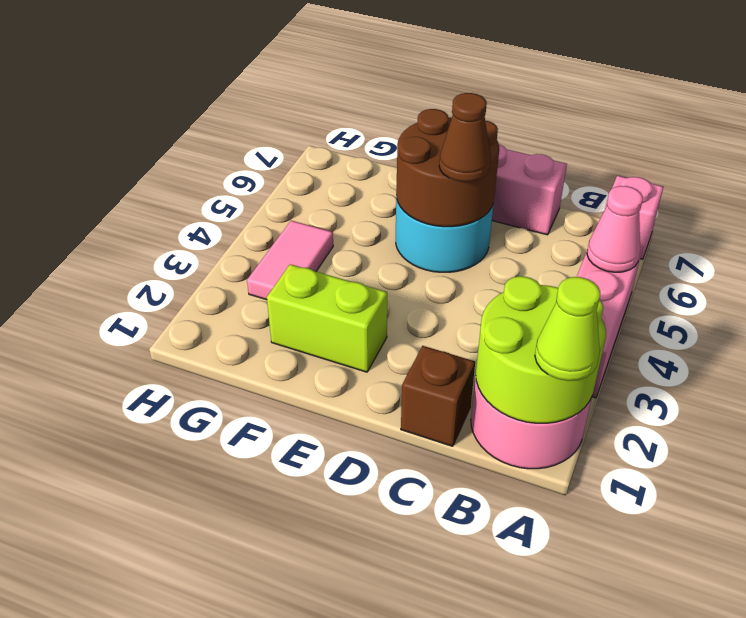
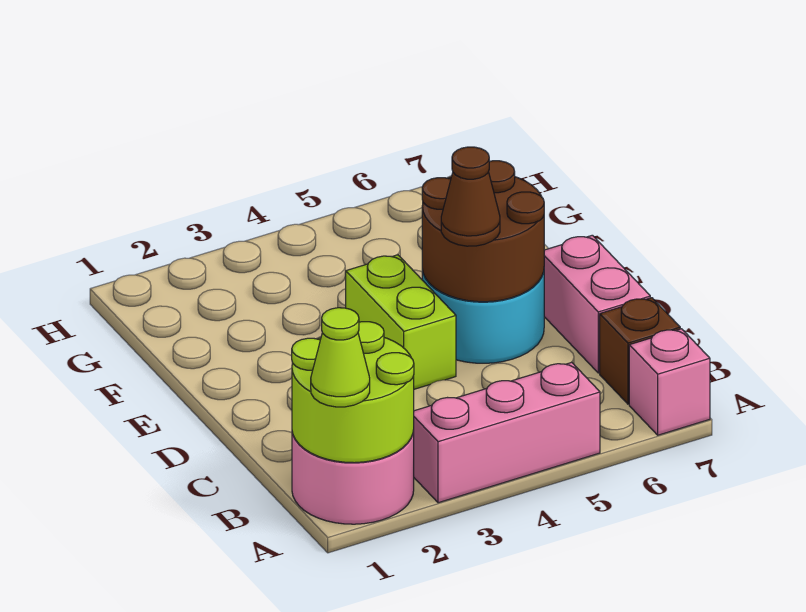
pink 1x1 cone [587,186,643,272] -> none
brown 1x1 brick [401,346,475,446] -> brown 1x1 brick moved to [600,298,680,404]
lime 1x2 brick [267,264,387,372] -> lime 1x2 brick moved to [346,255,456,389]
pink 1x2 tile [247,221,333,300] -> none

